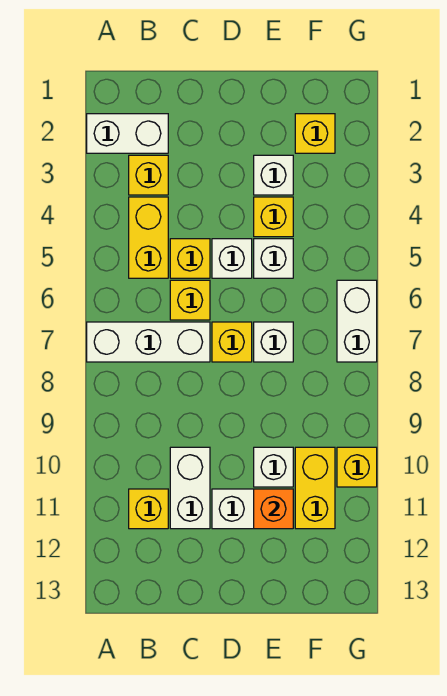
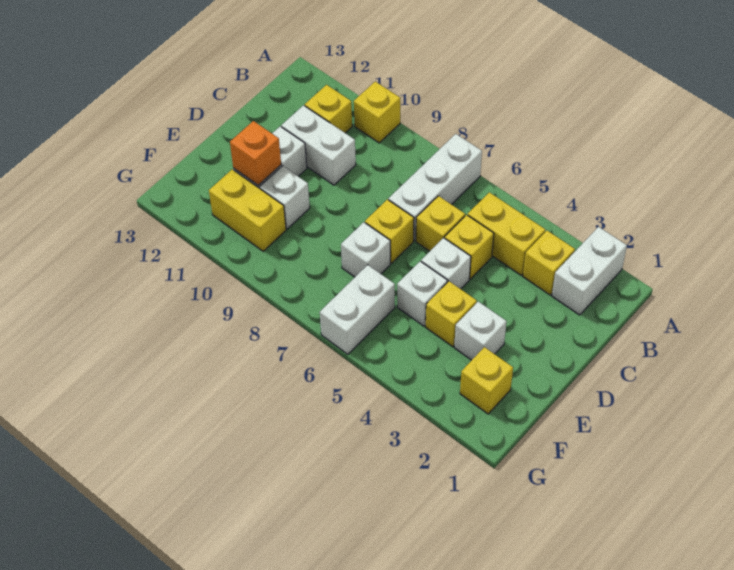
white 1x2 brick [337,280,377,362] -> white 1x2 brick turned to [320,265,395,354]
yellow 1x1 brick [337,447,377,487] -> yellow 1x1 brick moved to [354,81,400,143]

